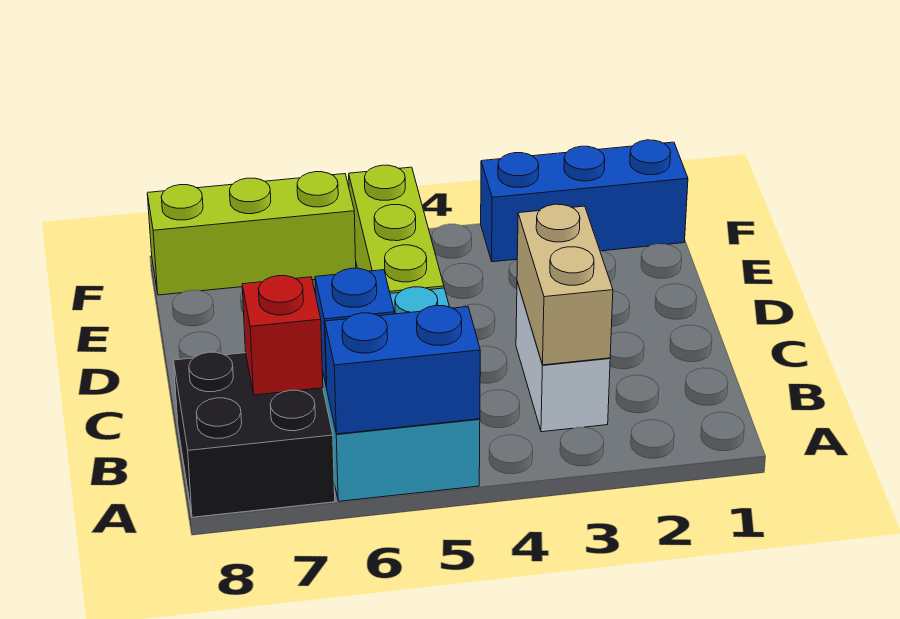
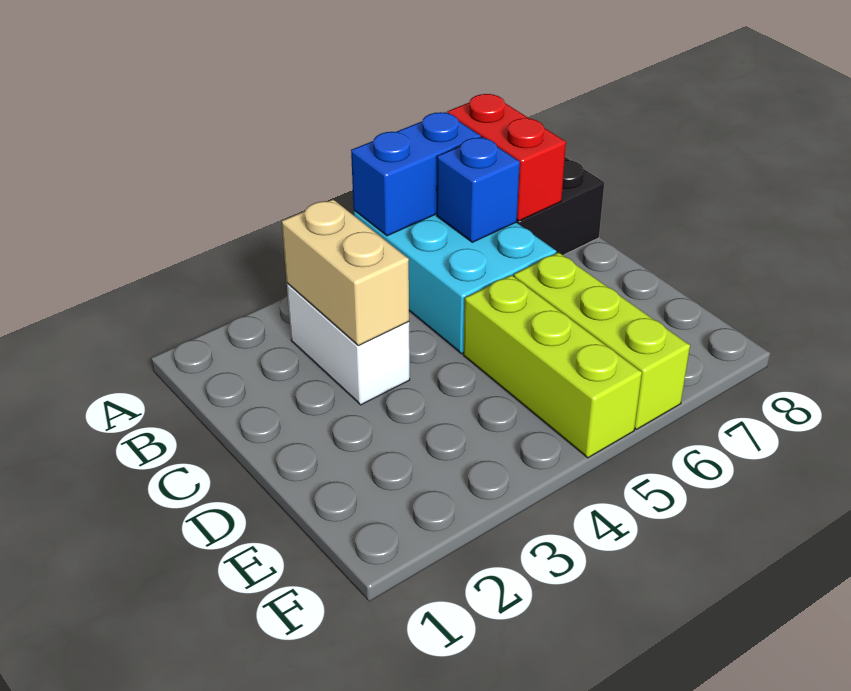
red 1x1 brick [242,276,323,395] -> red 1x2 brick [447,94,566,221]
blue 1x3 brick [481,140,688,262] -> none
lime 1x3 brick [147,172,356,295] -> lime 1x3 brick turned to [514,252,690,429]

